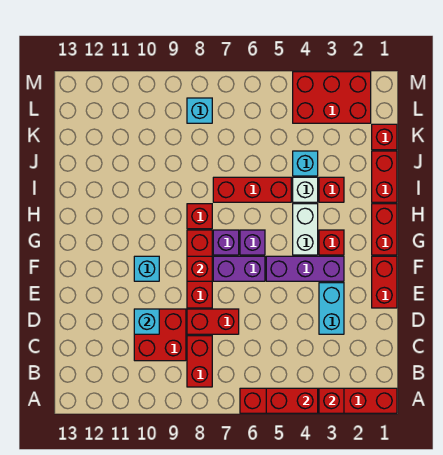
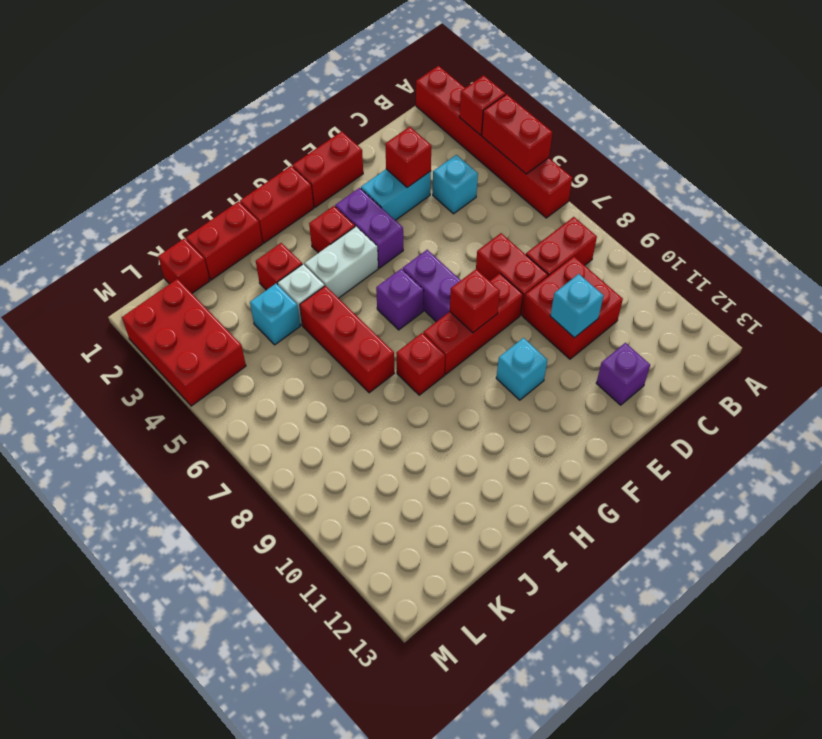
none -> red 1x1 brick [385,127,431,187]
purple 1x3 brick [266,256,344,281] -> purple 1x2 brick [335,188,403,268]
purple 1x1 brick [213,230,239,255] -> purple 1x1 brick moved to [596,343,650,405]
cyan 1x1 brick [187,98,212,123] -> cyan 1x1 brick moved to [433,155,478,214]

